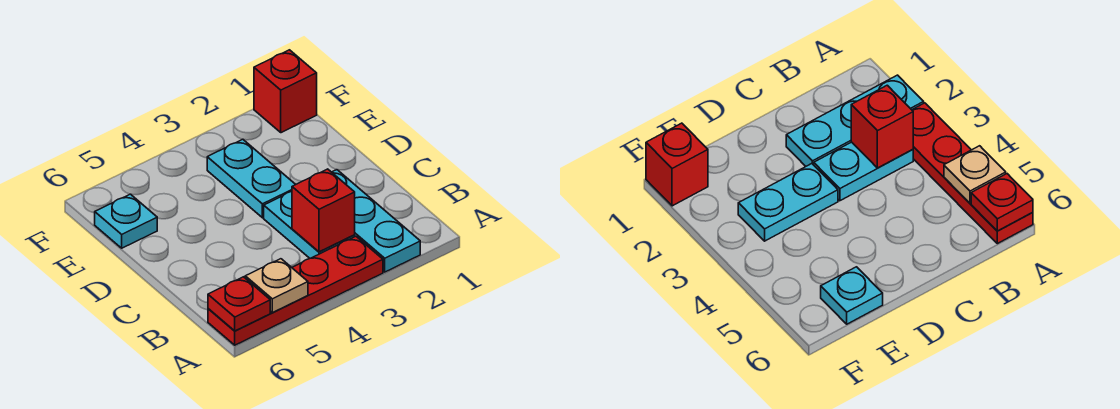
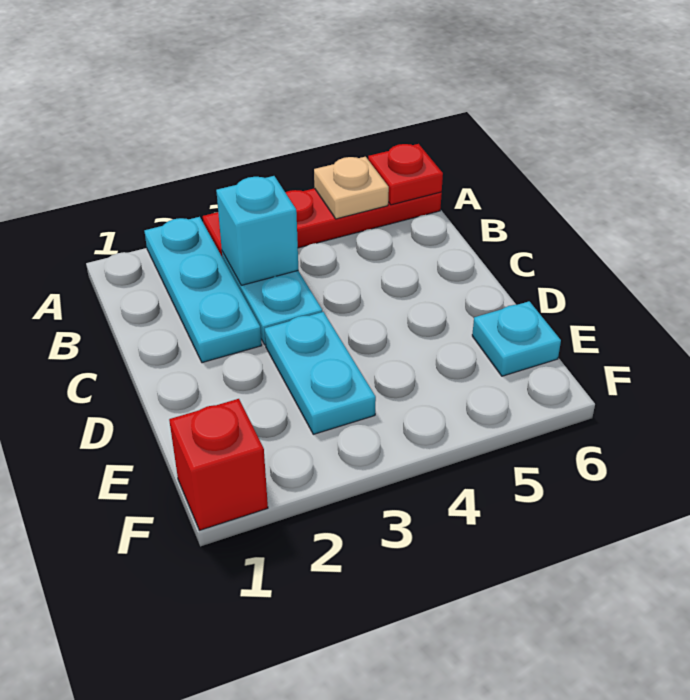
red 1x1 brick [292,169,355,252] -> cyan 1x1 brick [216,176,298,285]

